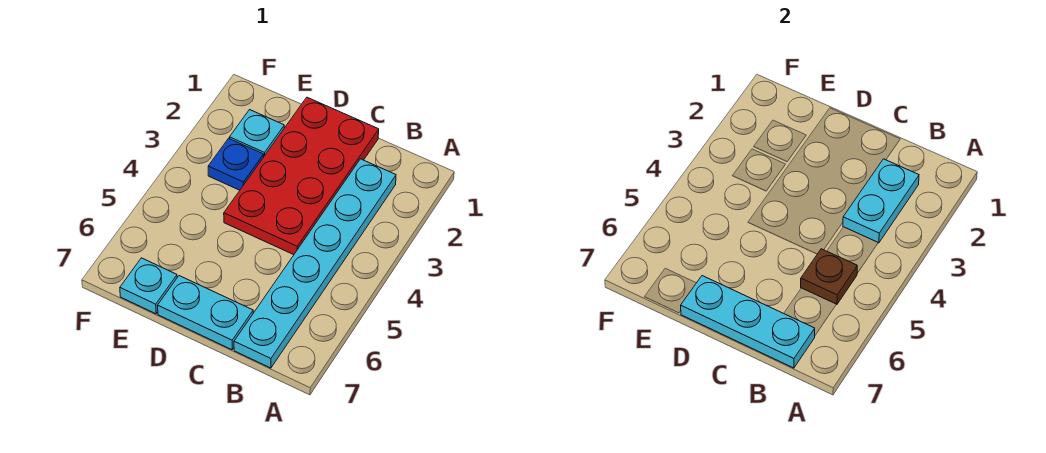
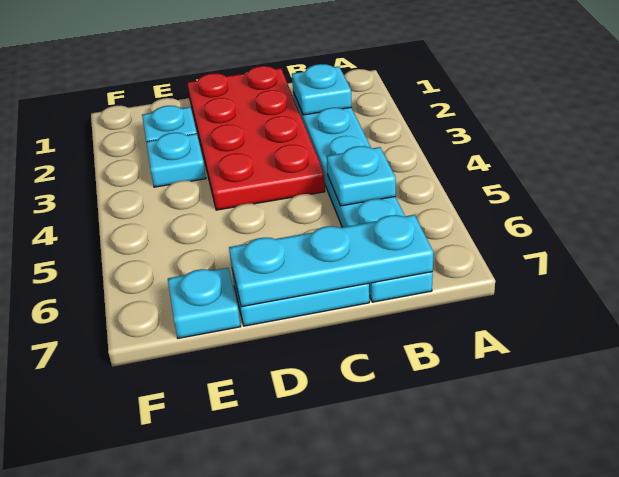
cyan 1x2 plate [843,159,919,243] -> cyan 1x1 plate [292,64,352,115]
brown 1x1 plate [801,249,857,304] -> cyan 1x1 plate [327,146,396,206]
blue 1x1 plate [208,138,264,190] -> cyan 1x1 plate [146,133,206,187]

